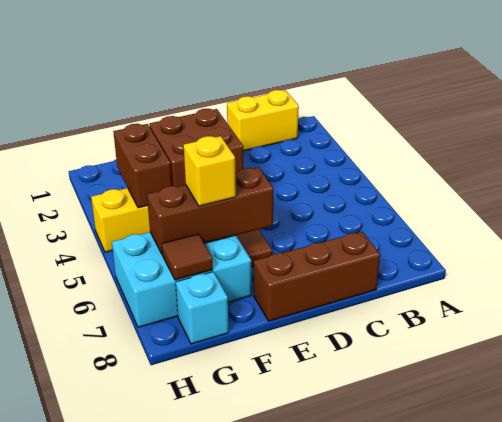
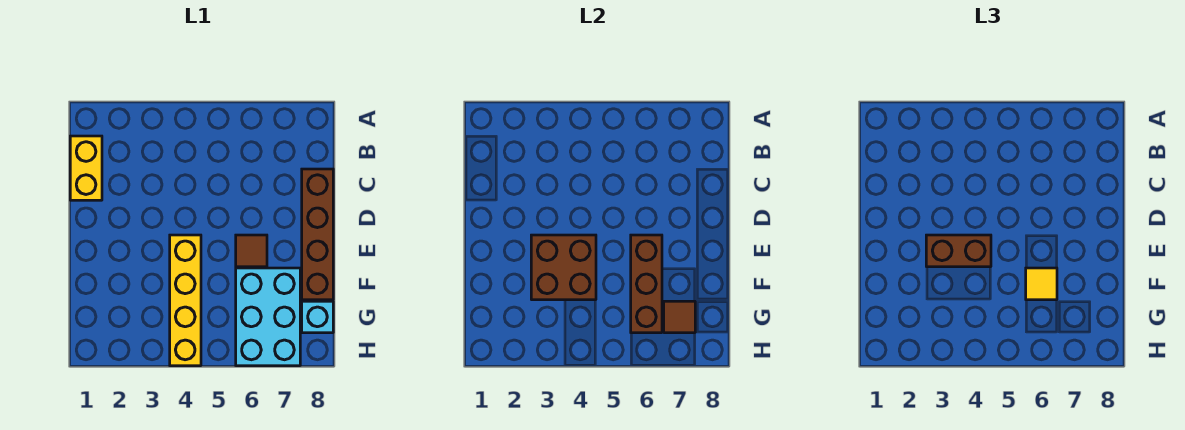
brown 1x3 brick [254,232,380,321] -> brown 1x4 brick [302,169,333,300]
yellow 1x1 brick [184,136,236,206] -> yellow 1x1 tile [1026,268,1057,300]
brown 1x2 brick [113,124,172,208] -> brown 1x2 brick moved to [926,235,991,267]

